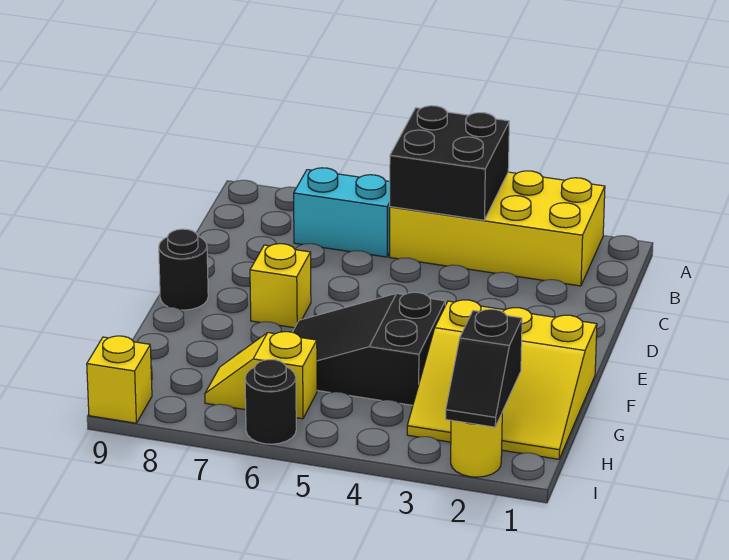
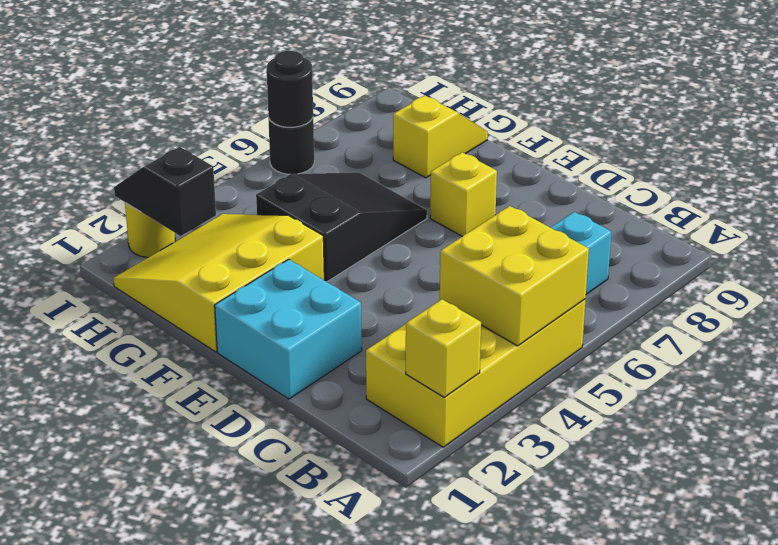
black 2x2 brick [390,106,509,220] -> yellow 2x2 brick [440,206,589,346]
none -> cyan 2x2 brick [215,259,362,399]
black 1x1 round brick [159,229,208,310] -> black 1x1 round brick moved to [267,51,313,127]
yellow 1x2 slope [205,332,317,419] -> yellow 1x2 slope moved to [393,96,488,178]
yellow 1x1 brick [87,336,152,423] -> yellow 1x1 brick moved to [406,299,481,397]

